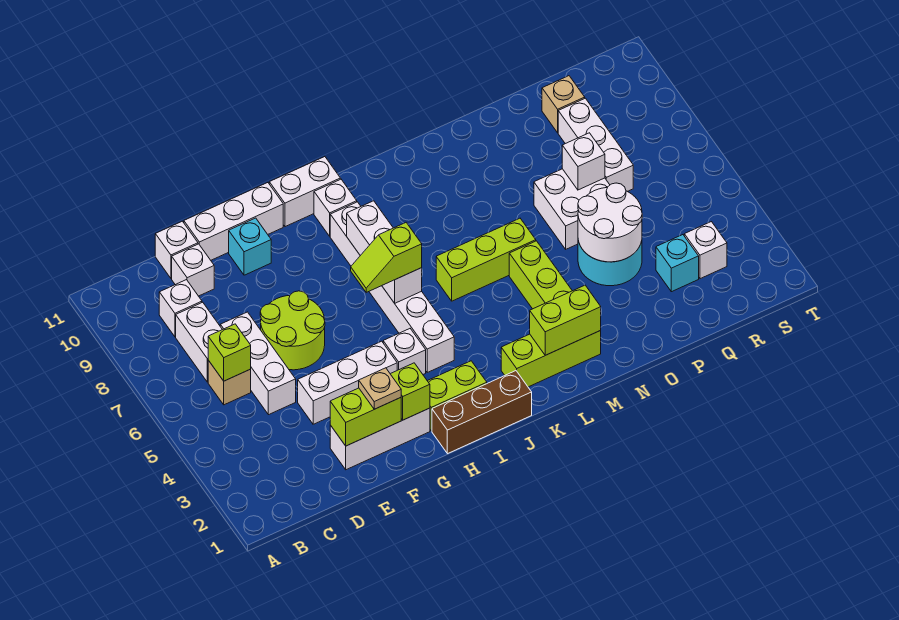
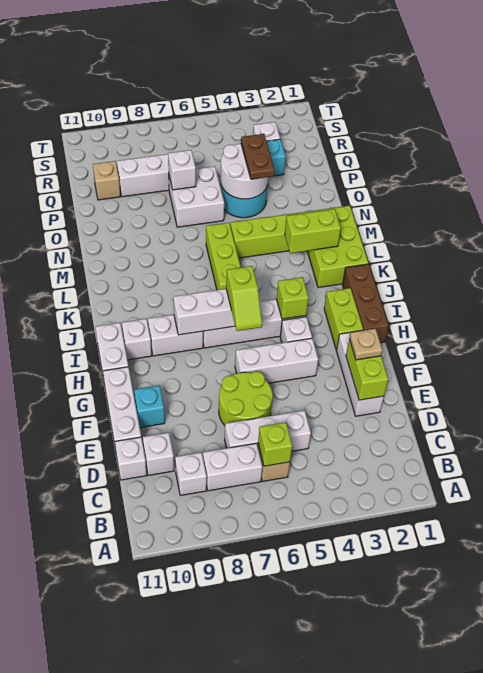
white 1x3 brick [298,341,397,424] -> white 1x3 brick turned to [235,338,318,383]
lime 1x1 brick [391,363,430,420] -> lime 1x1 brick moved to [277,277,309,319]
lime 1x3 brick [501,331,601,387] -> lime 2x3 brick [303,206,369,288]
lime 1x2 brick [530,285,601,355] -> lime 1x2 brick turned to [285,209,341,253]
none -> brown 1x2 plate [241,134,275,179]

